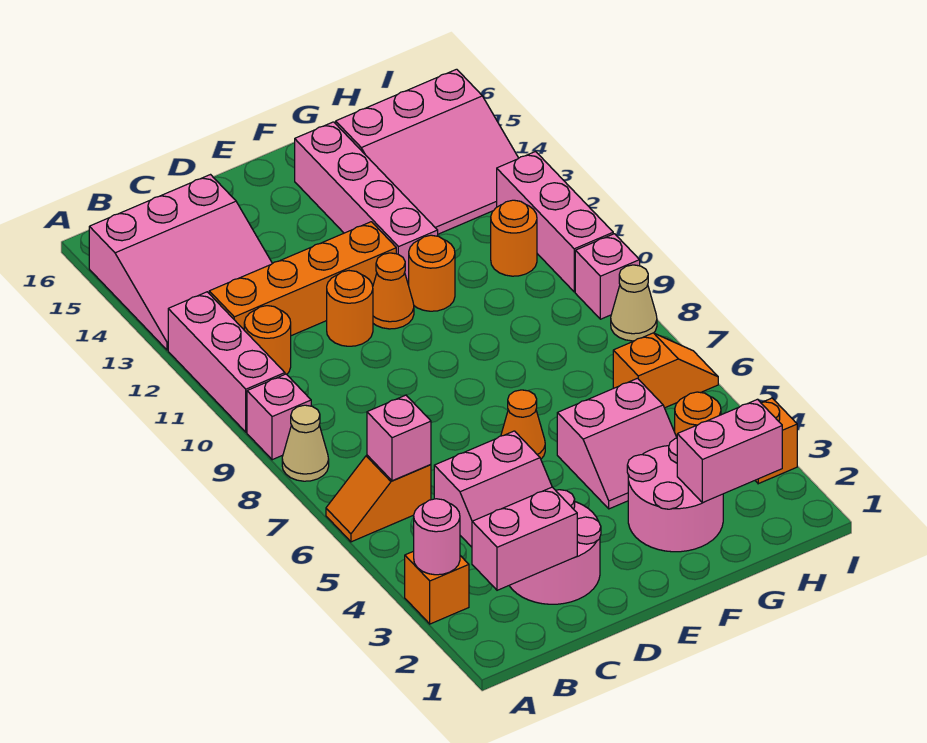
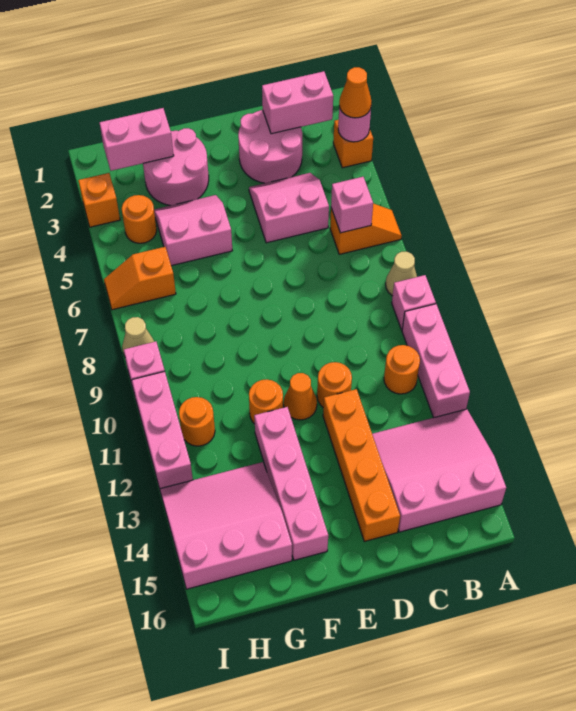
orange 1x4 brick [209,222,396,336] -> orange 1x4 brick turned to [323,389,400,541]
orange 1x1 cone [501,390,545,459] -> orange 1x1 cone moved to [339,67,372,118]

